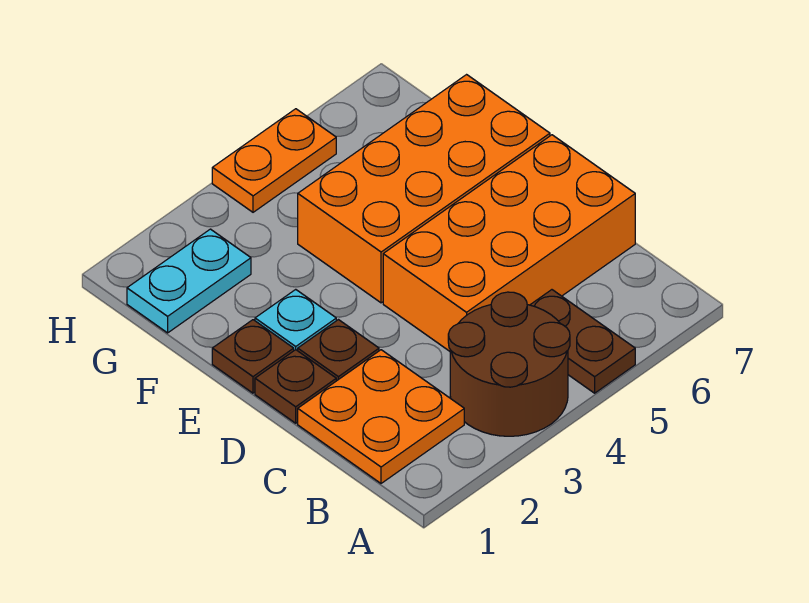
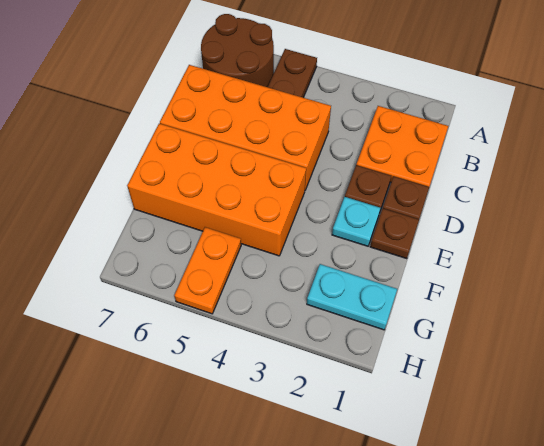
brown 2x2 round brick [448,292,570,436] -> brown 2x2 round brick moved to [201,14,274,87]
orange 1x2 plate [212,109,336,212] -> orange 1x2 plate turned to [174,227,241,314]

